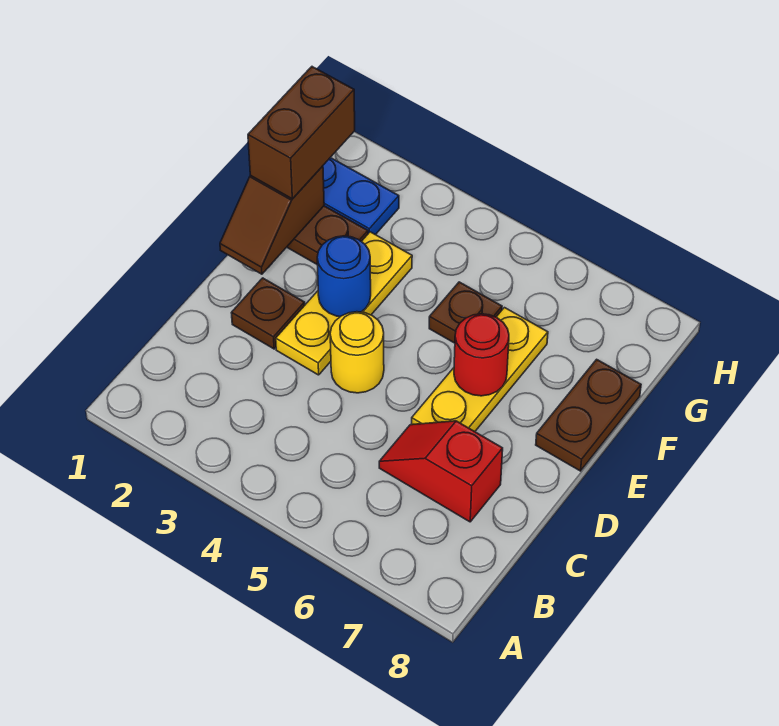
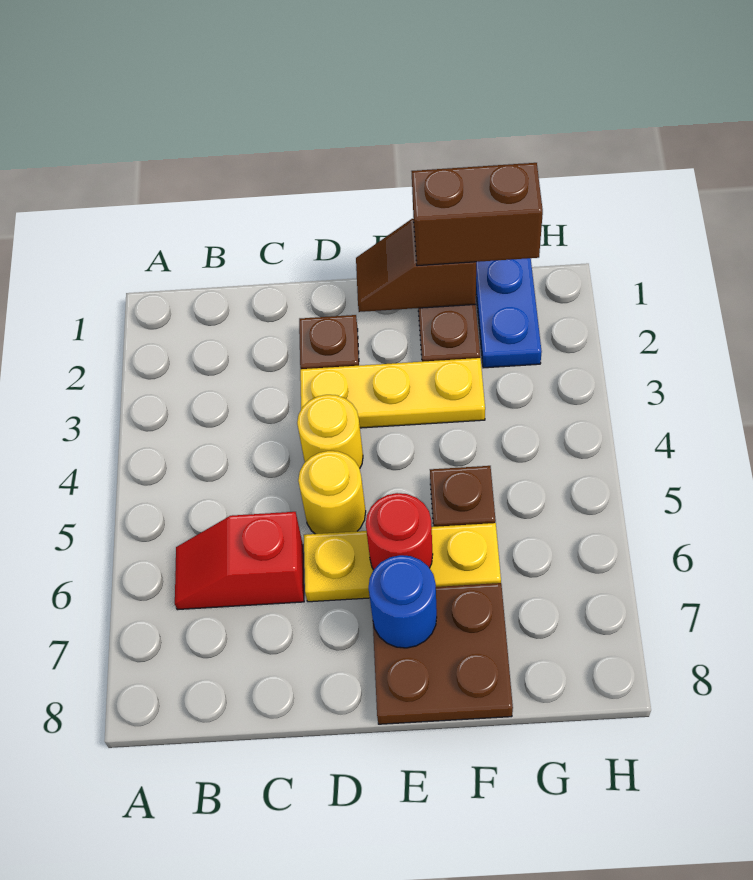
red 1x2 slope [379,421,503,522] -> red 1x2 slope turned to [175,512,304,610]
none -> yellow 1x1 round brick [298,451,366,534]
blue 1x1 round brick [317,236,371,317] -> blue 1x1 round brick moved to [369,555,437,648]
brown 1x2 plate [536,359,641,471] -> brown 2x2 plate [373,583,513,724]

